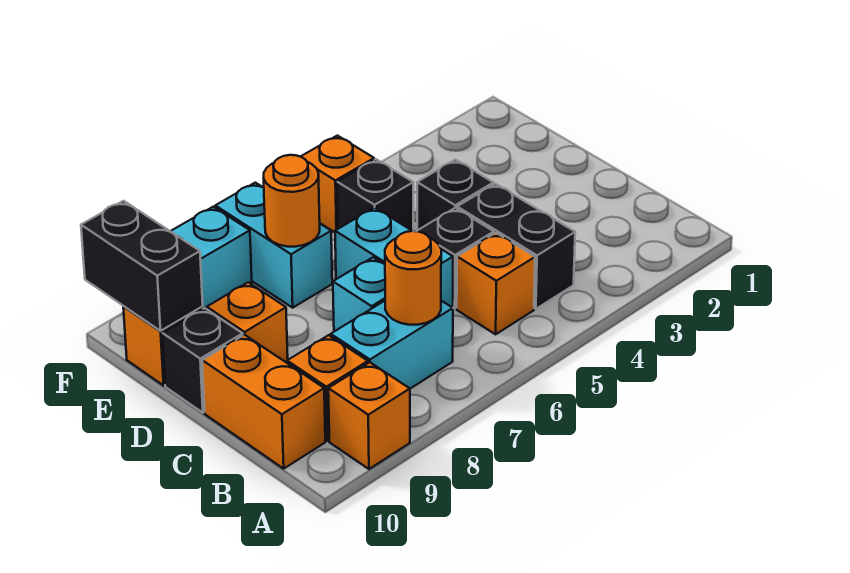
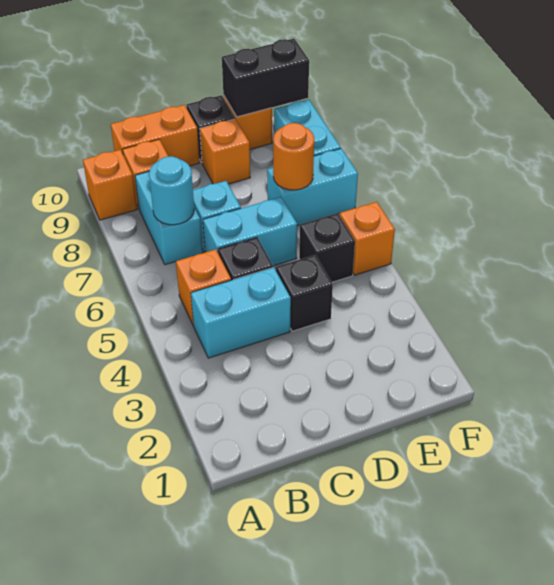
black 1x2 brick [457,184,575,309] -> cyan 1x2 brick [191,267,291,358]
orange 1x1 round brick [385,231,441,325] -> cyan 1x1 round brick [149,156,194,225]

